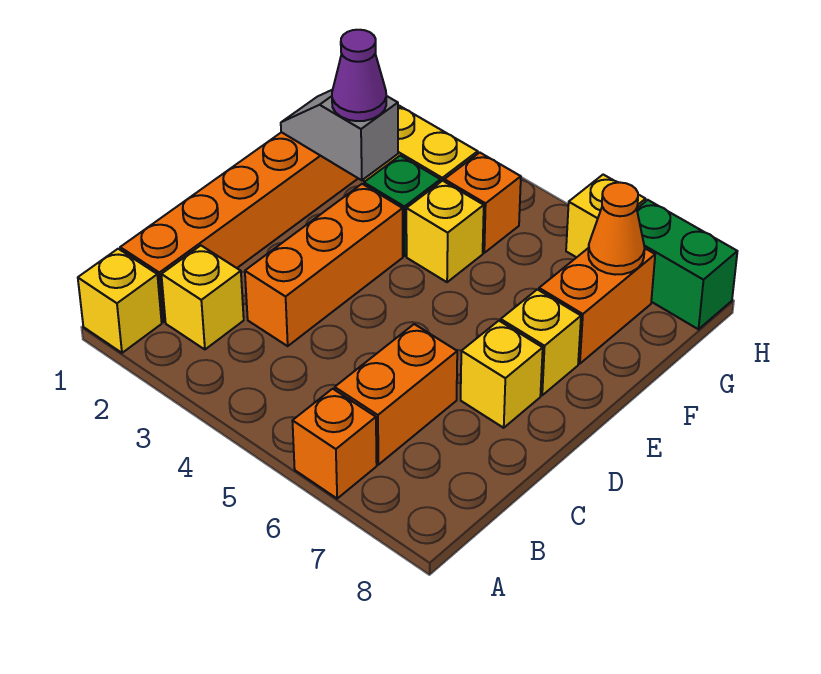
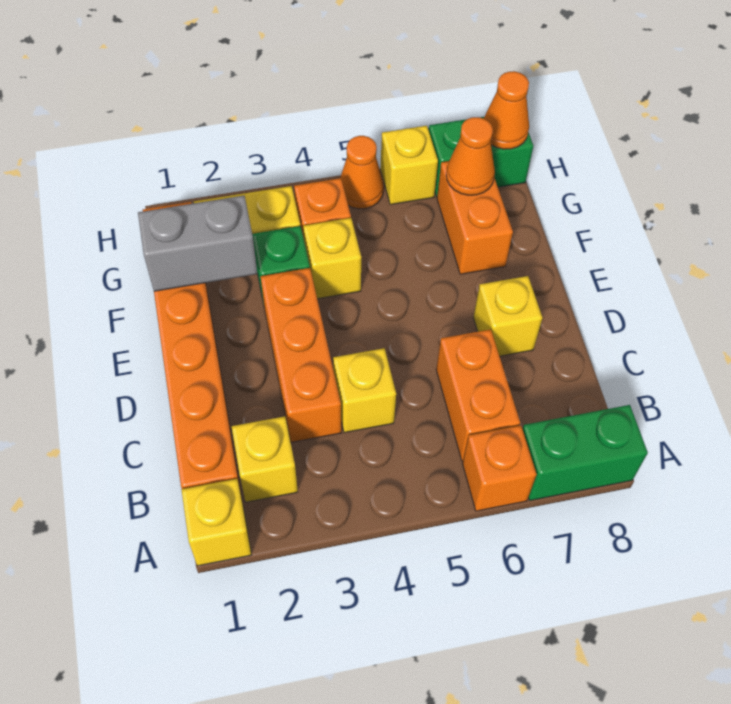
none -> green 1x2 brick [523,405,648,500]
yellow 1x1 brick [501,289,581,395] -> yellow 1x1 brick moved to [333,348,396,433]
grey 1x2 slope [281,90,398,180] -> grey 1x2 brick [138,196,257,291]
purple 1x1 cone [332,30,386,121] -> none
none -> orange 1x1 cone [340,136,384,209]
none -> orange 1x1 cone [484,71,529,149]

